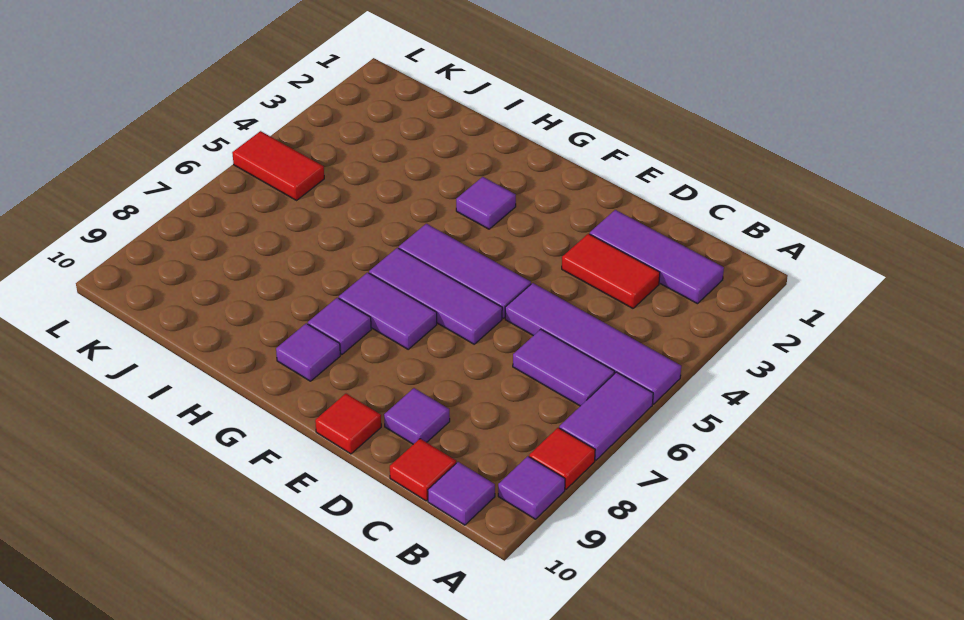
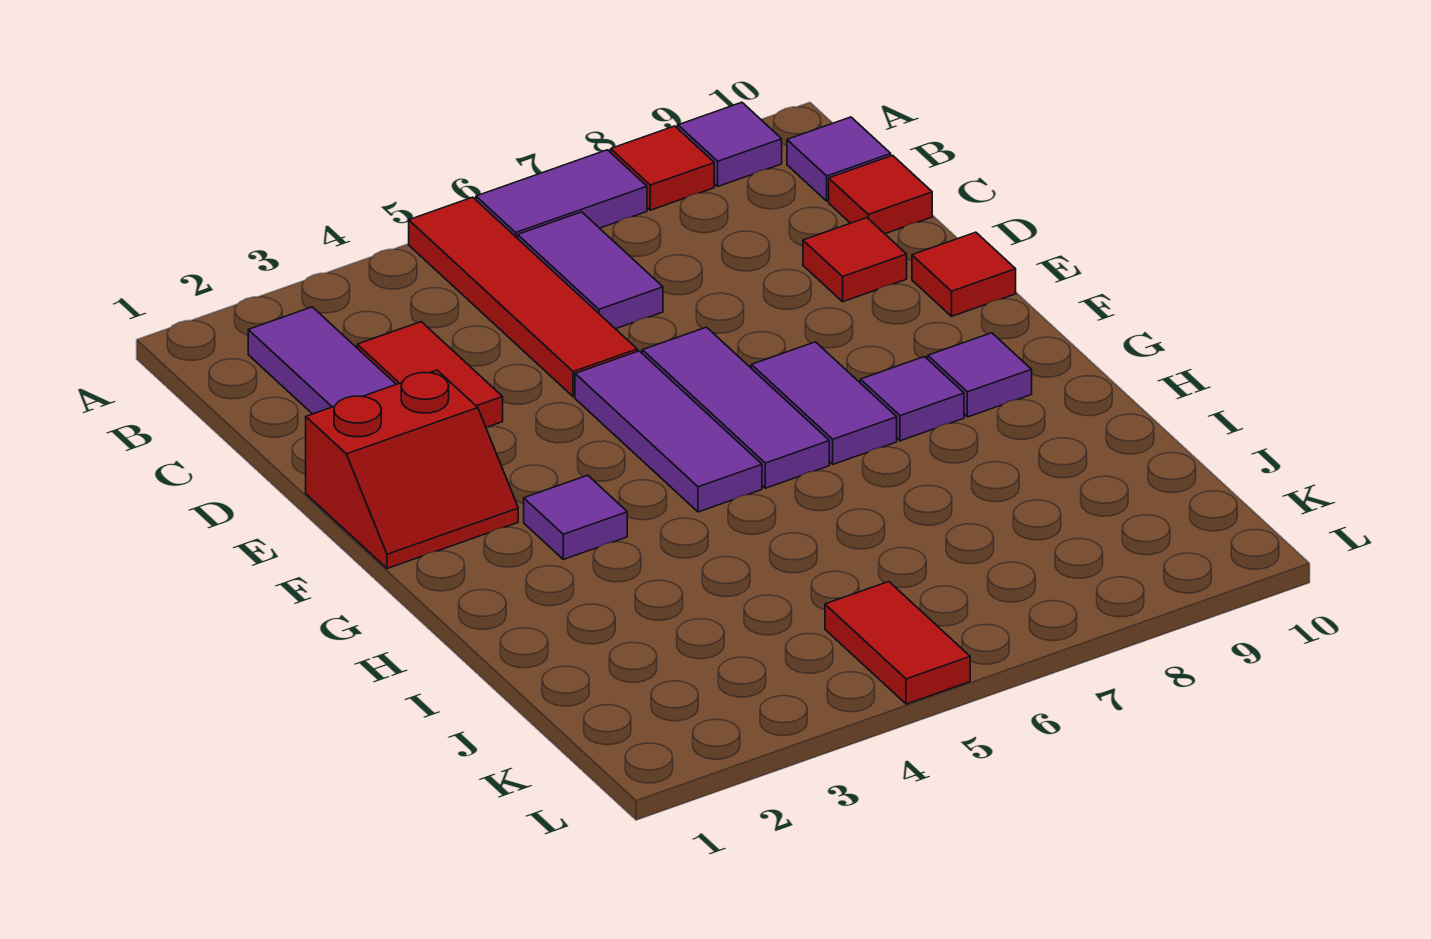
purple 1x4 tile [505,283,681,404] -> red 1x4 tile [409,197,637,397]
purple 1x1 tile [384,388,450,444] -> red 1x1 tile [803,218,907,302]
none -> red 2x2 slope [306,370,518,569]

